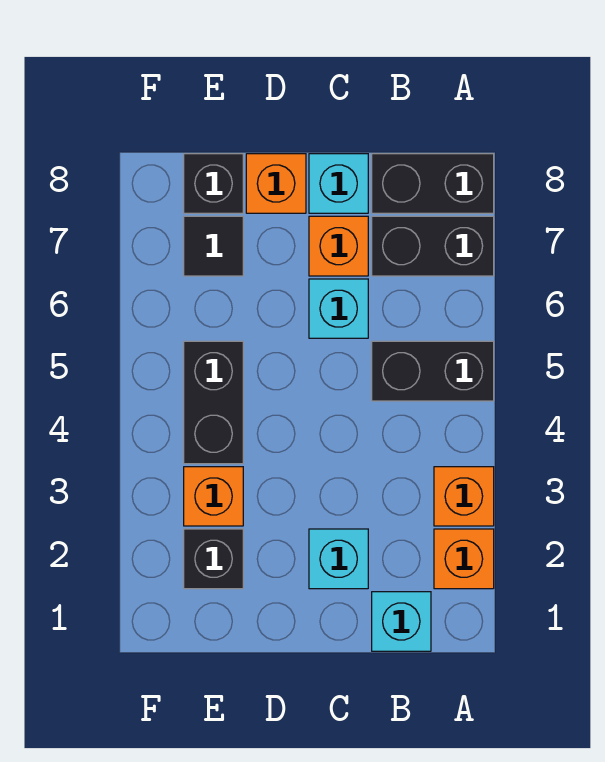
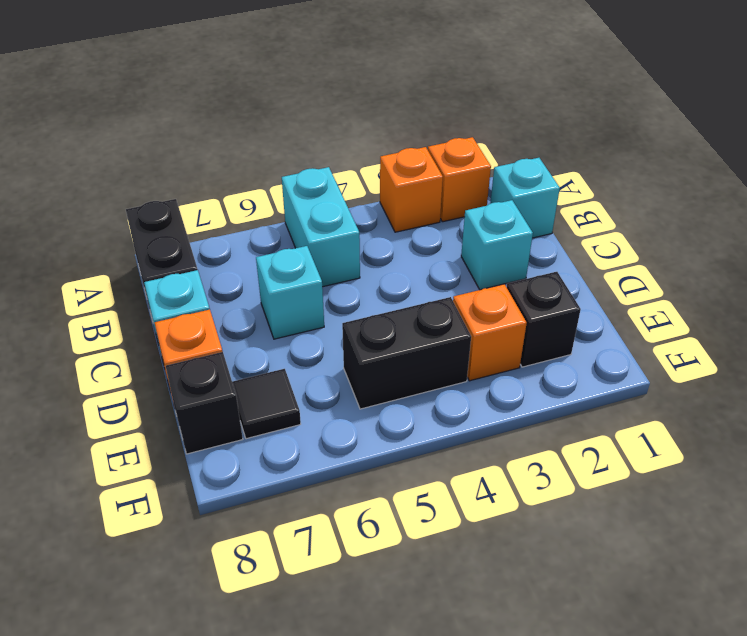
black 1x2 brick [372,341,494,401] -> cyan 1x2 brick [282,167,360,287]
black 1x2 brick [372,216,494,276] -> none
orange 1x1 brick [309,216,368,276] -> none

